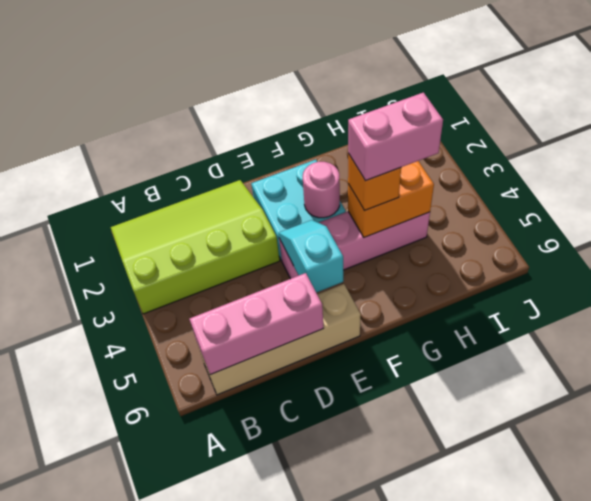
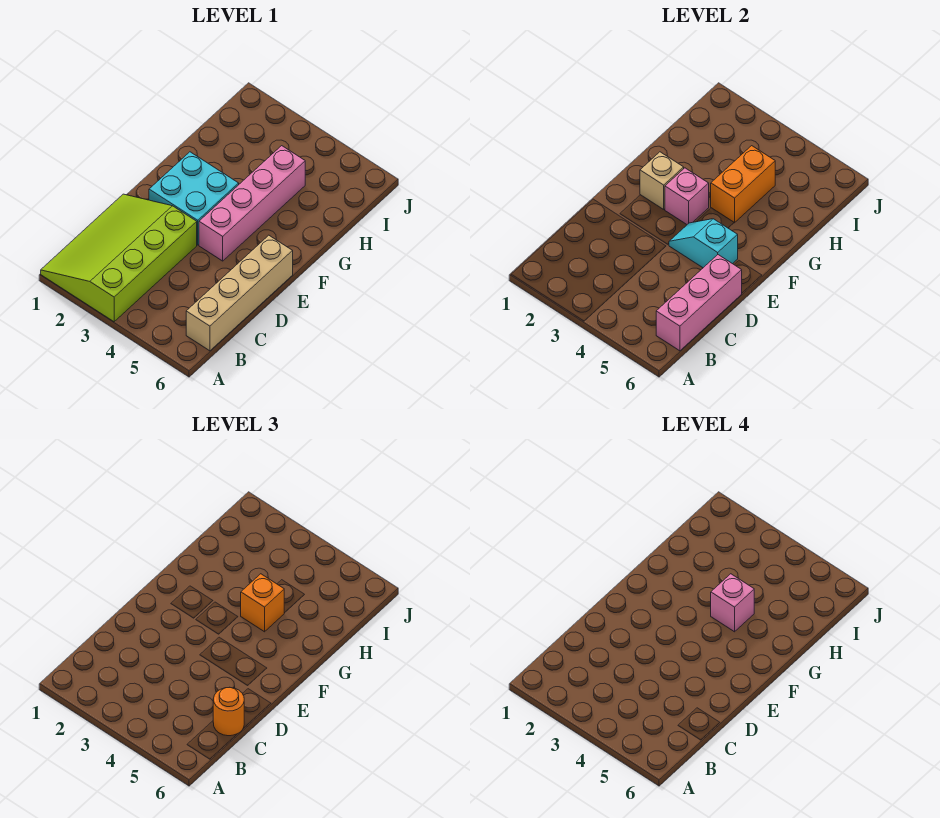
none -> orange 1x1 round brick [213,687,244,736]
none -> tan 1x1 brick [640,152,684,209]
pink 1x1 round brick [303,162,340,218] -> pink 1x1 brick [665,168,709,224]
pink 1x2 brick [348,93,443,181] -> pink 1x1 brick [711,574,754,632]

